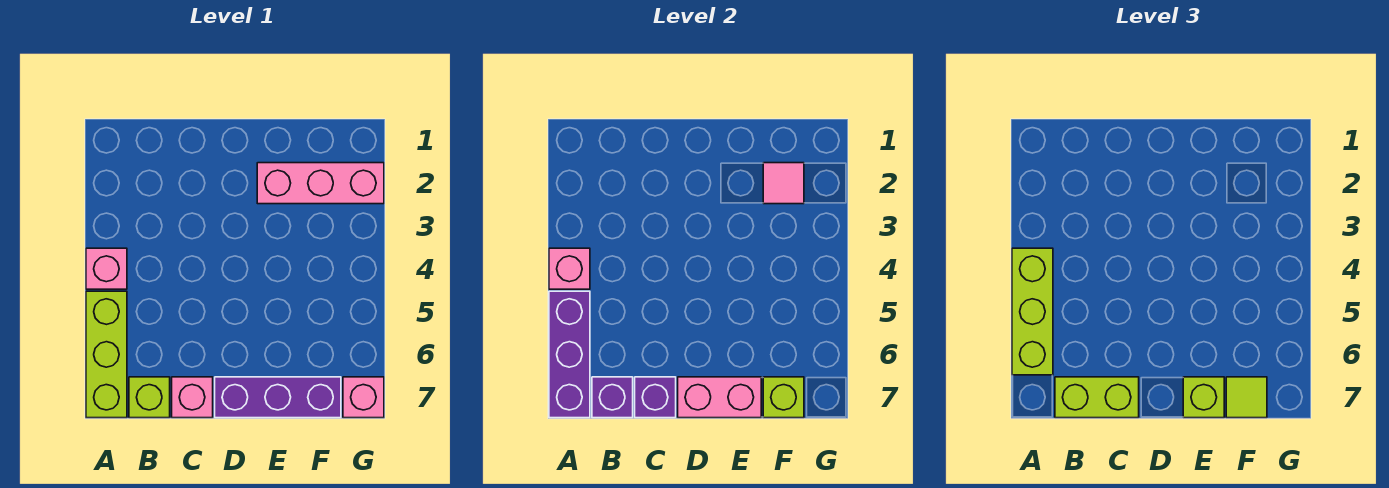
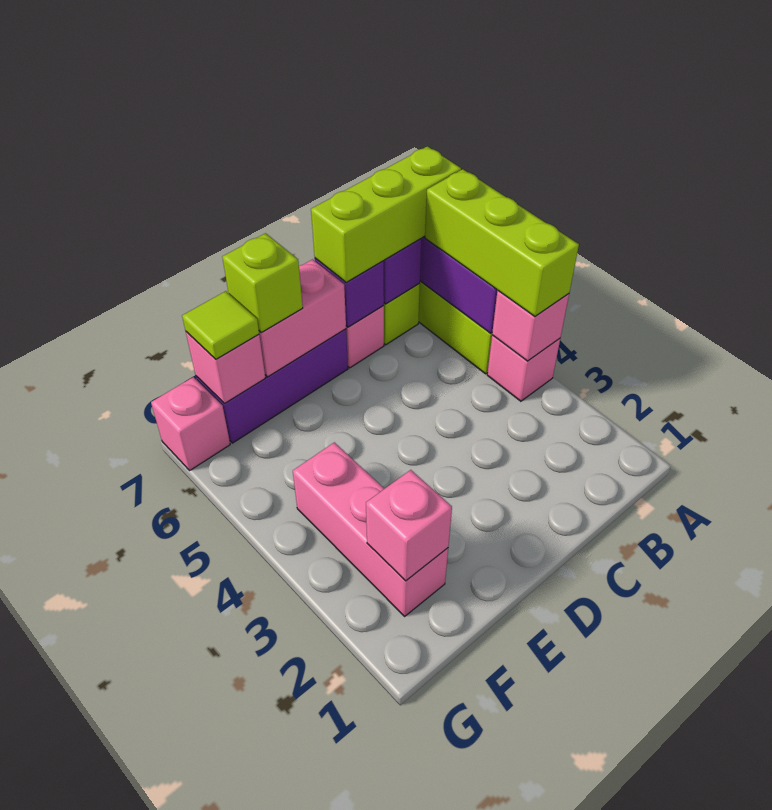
lime 1x2 brick [1055,377,1139,418] -> lime 1x3 brick [311,146,461,282]
pink 1x3 brick [257,163,384,204] -> pink 1x3 brick turned to [293,442,448,616]
pink 1x1 tile [763,163,804,204] -> pink 1x1 brick [366,470,452,581]
lime 1x1 brick [763,377,804,418] -> pink 1x1 brick [186,332,265,403]

